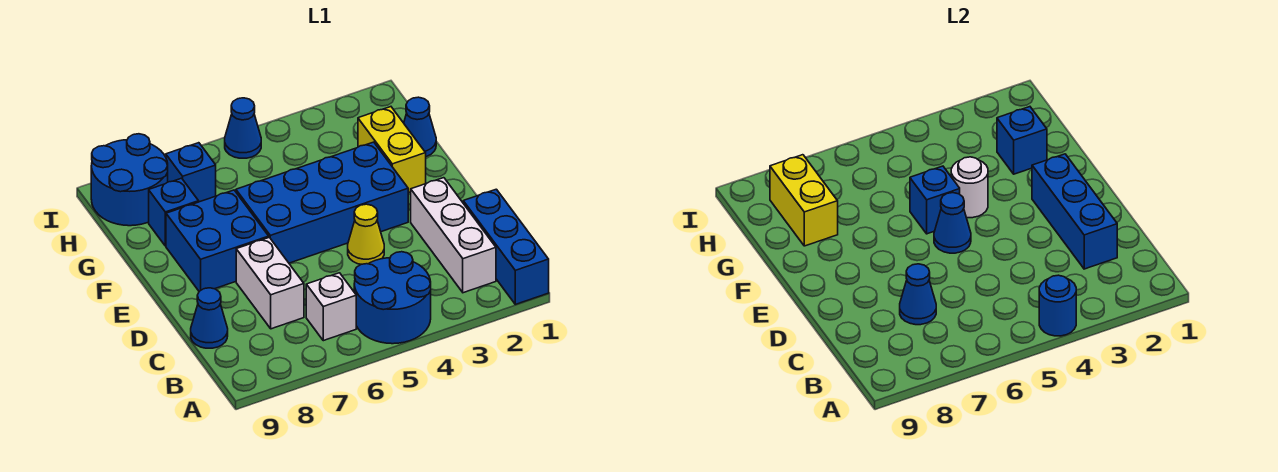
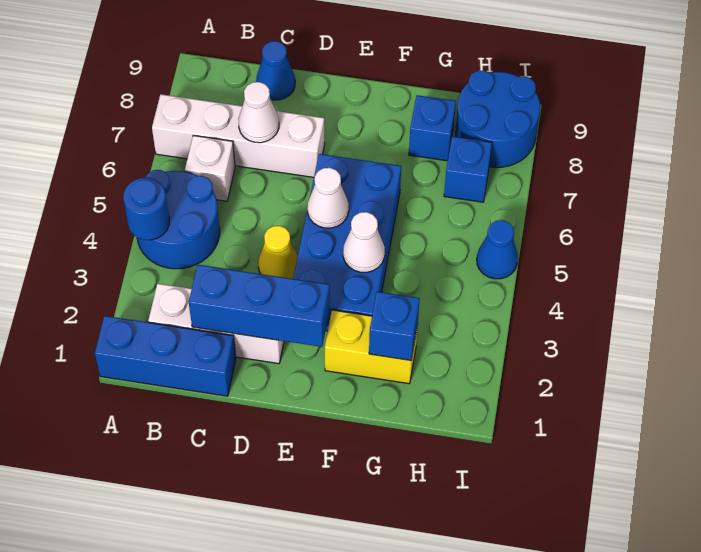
white 1x2 brick [236,237,304,329] -> white 1x4 brick [152,94,325,177]
blue 1x1 cone [900,264,936,325] -> white 1x1 cone [239,82,279,143]
blue 1x1 cone [934,193,971,253] -> white 1x1 cone [307,168,349,228]
blue 2x2 brick [166,190,269,291] -> none
white 1x1 round brick [951,157,988,218] -> white 1x1 cone [343,212,385,272]
blue 1x1 brick [910,166,960,234] -> none
blue 1x1 cone [404,97,436,157] -> none
yellow 1x2 brick [770,155,838,246] -> none

